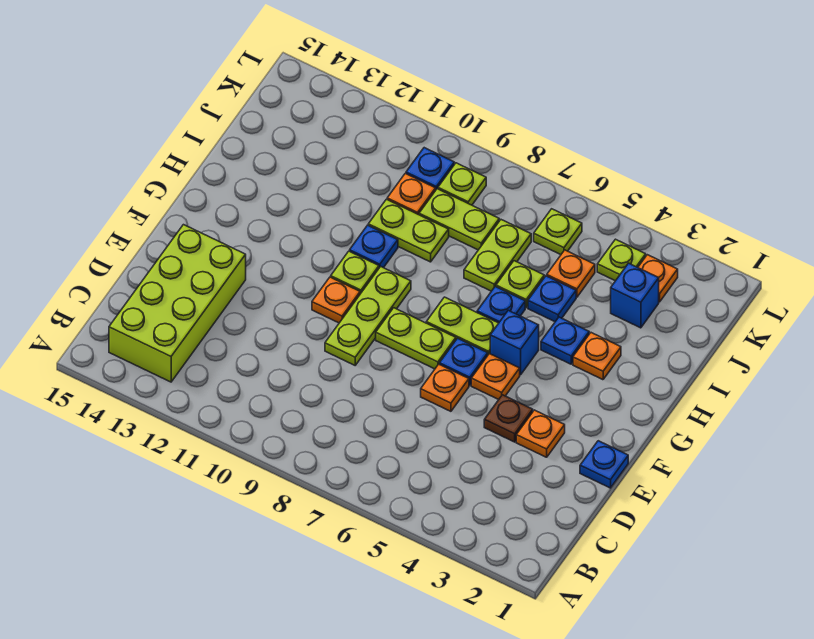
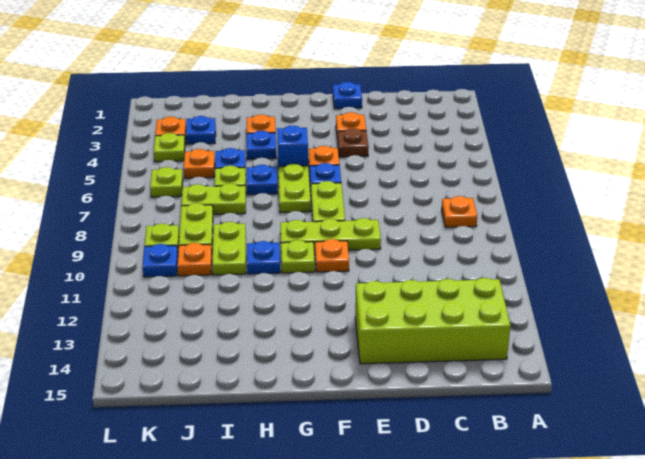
orange 1x1 plate [421,364,469,411] -> orange 1x1 plate moved to [442,196,477,227]
blue 1x1 brick [611,263,659,328] -> blue 1x1 plate [186,116,216,144]

